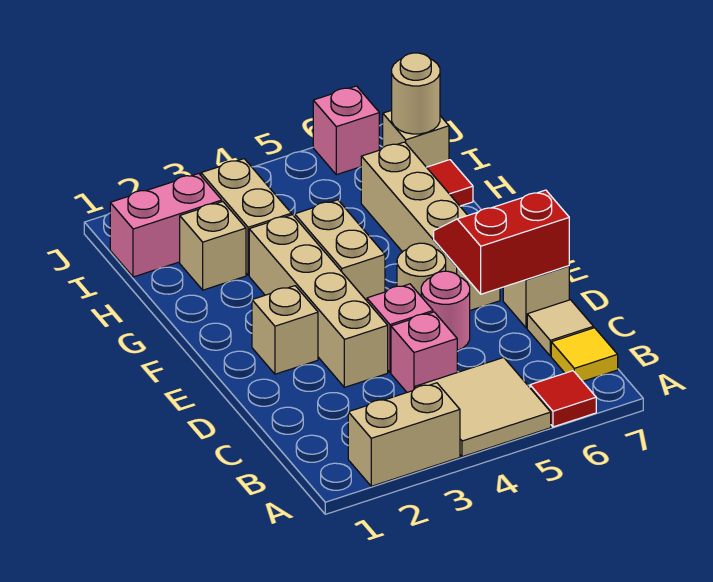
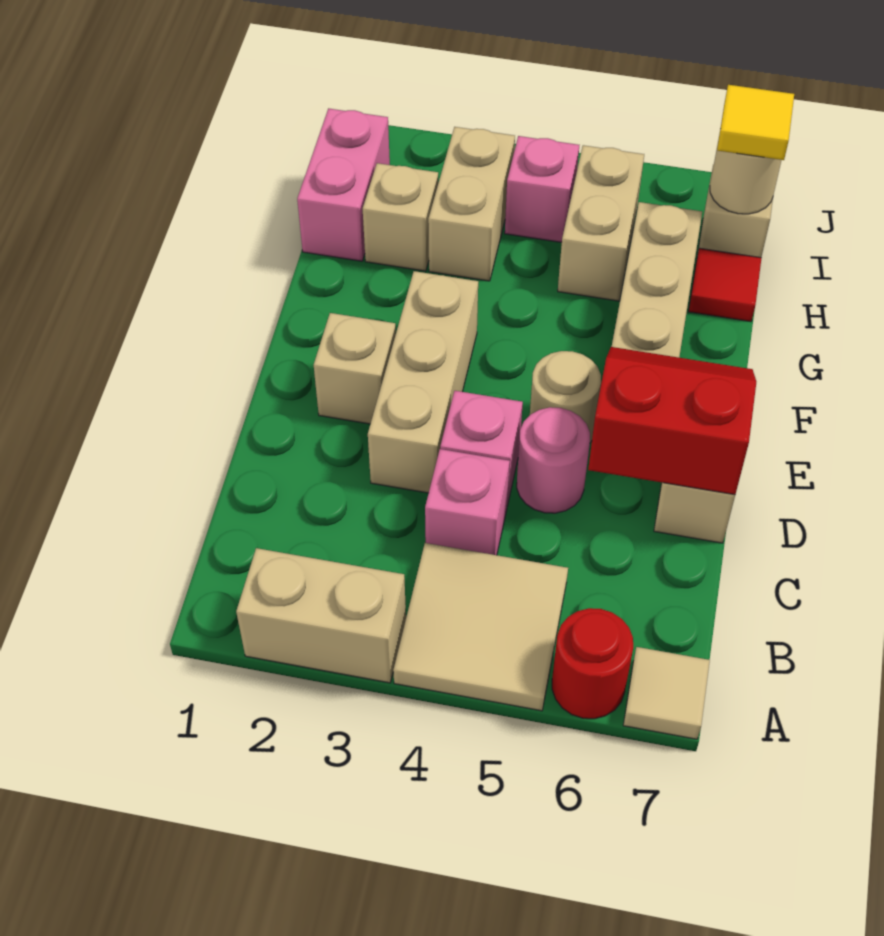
red 1x1 tile [530,371,596,427] -> red 1x1 round brick [552,608,633,719]
yellow 1x1 tile [551,328,618,381] -> yellow 1x1 tile moved to [717,85,794,160]
tan 1x1 tile [527,300,593,356] -> tan 1x1 tile moved to [623,647,710,739]
tan 1x4 brick [249,215,388,387] -> tan 1x3 brick [368,271,478,493]
tan 1x2 brick [295,200,385,301] -> tan 1x2 brick moved to [558,145,644,301]
pink 1x2 brick [110,174,222,277] -> pink 1x2 brick turned to [297,108,390,261]
pink 1x1 brick [313,86,379,175] -> pink 1x1 brick moved to [505,136,579,242]

